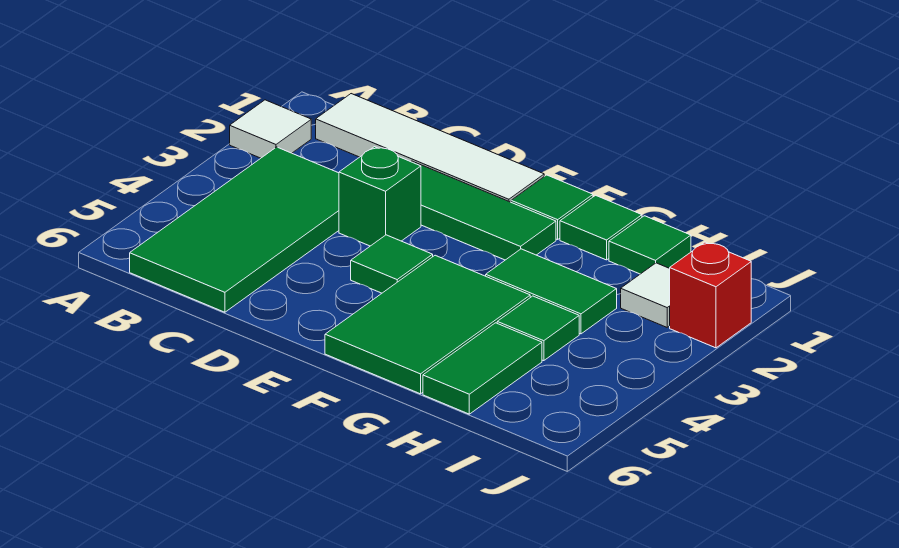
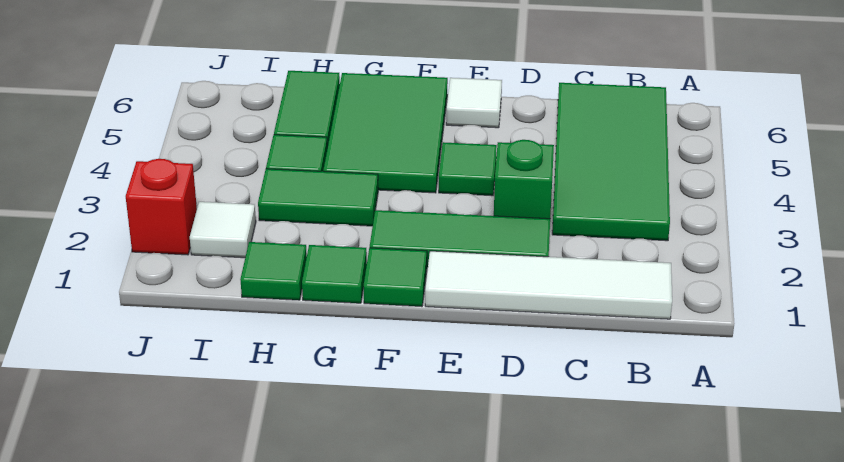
white 1x1 tile [230,100,311,158] -> white 1x1 tile moved to [446,78,502,128]

